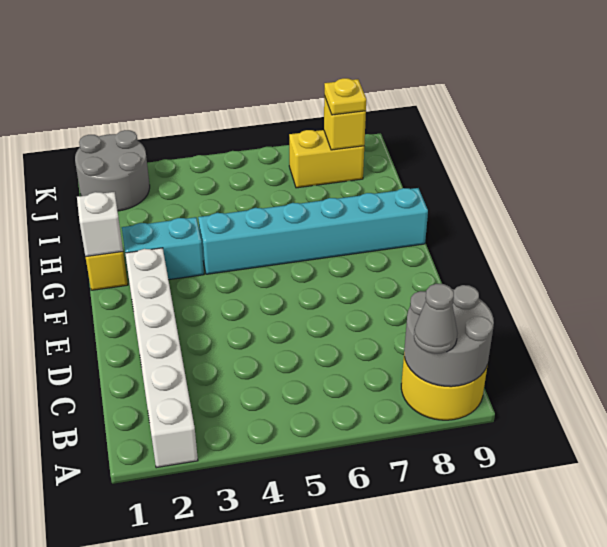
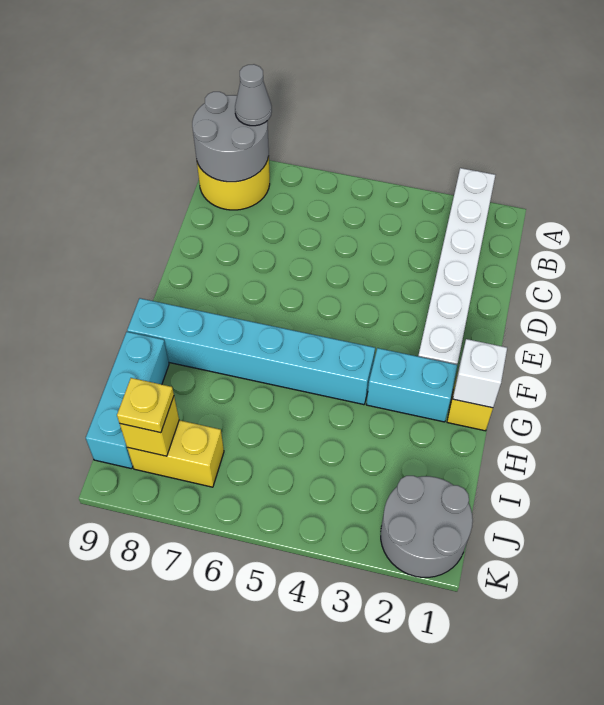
none -> cyan 1x3 brick [86,332,169,469]

